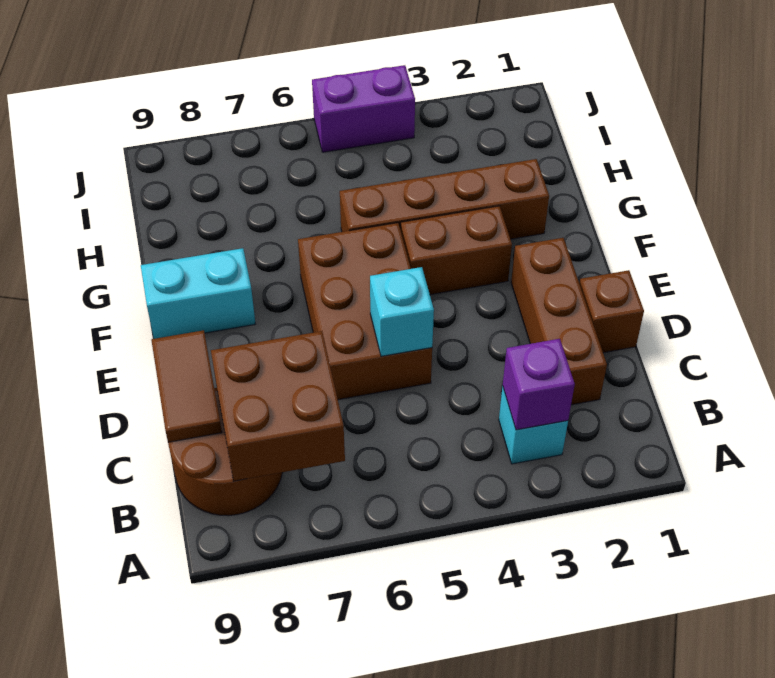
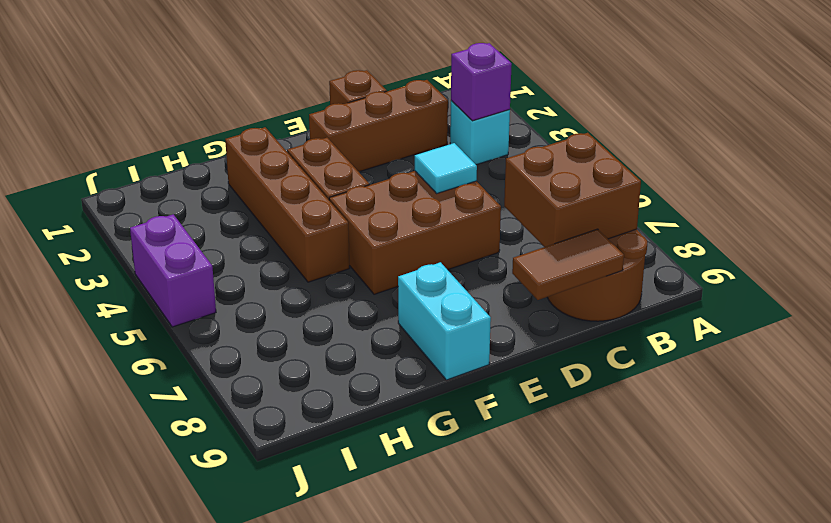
cyan 1x1 brick [370,267,434,356] -> cyan 1x1 tile [415,143,477,193]

